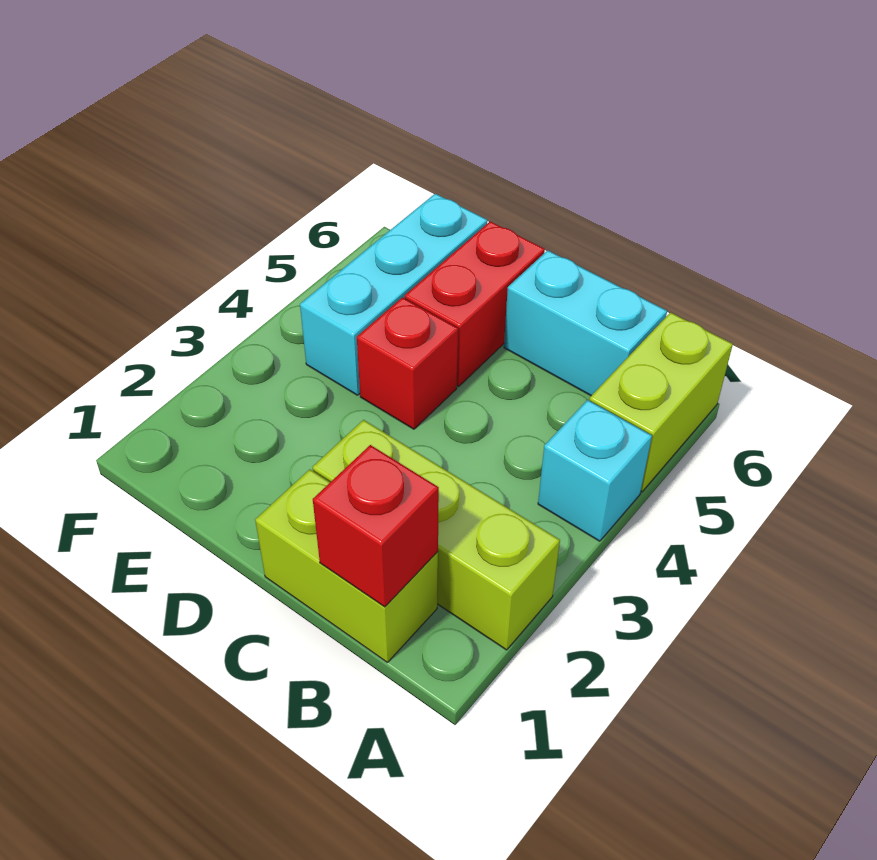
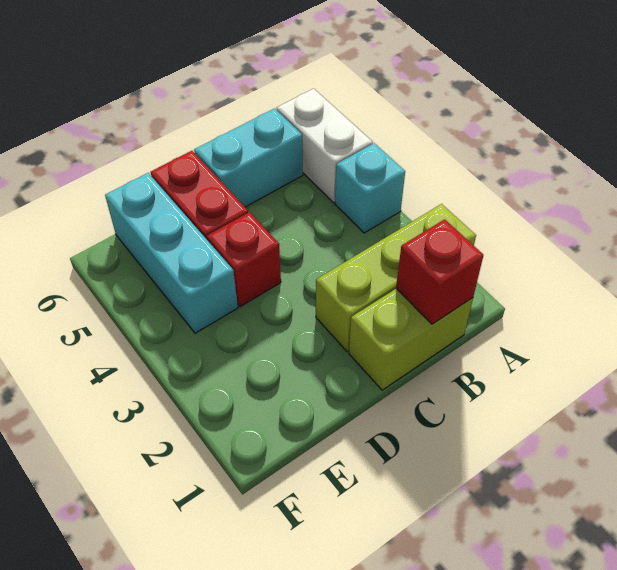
lime 1x2 brick [589,312,733,492] -> white 1x2 brick [277,89,373,203]

